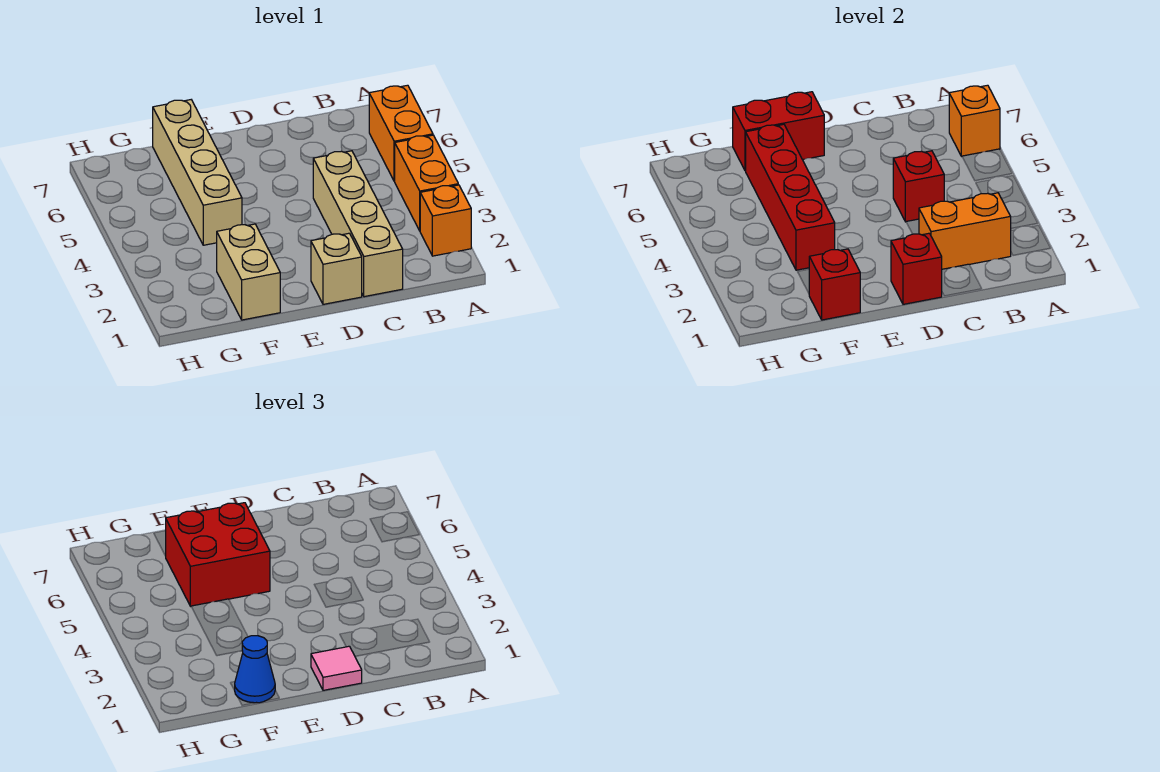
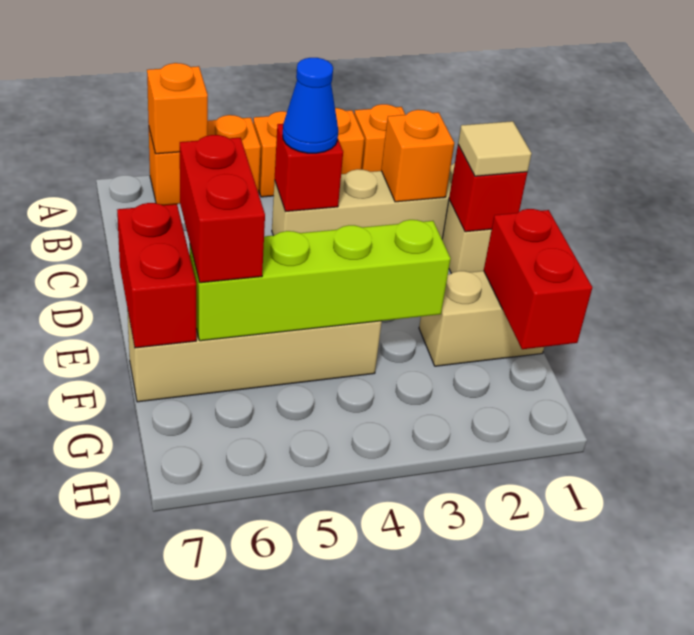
orange 1x2 brick [919,193,1011,269] -> orange 1x1 brick [381,110,454,202]
pink 1x1 tile [311,646,362,690] -> tan 1x1 tile [458,121,531,176]
red 2x2 brick [166,503,270,606] -> red 1x2 brick [180,135,265,283]
red 1x1 brick [809,249,860,320] -> red 1x2 brick [484,209,592,349]
blue 1x1 cone [234,636,275,703] -> blue 1x1 cone moved to [283,58,338,153]
red 1x4 brick [746,124,835,270] -> lime 1x4 brick [190,220,451,341]

